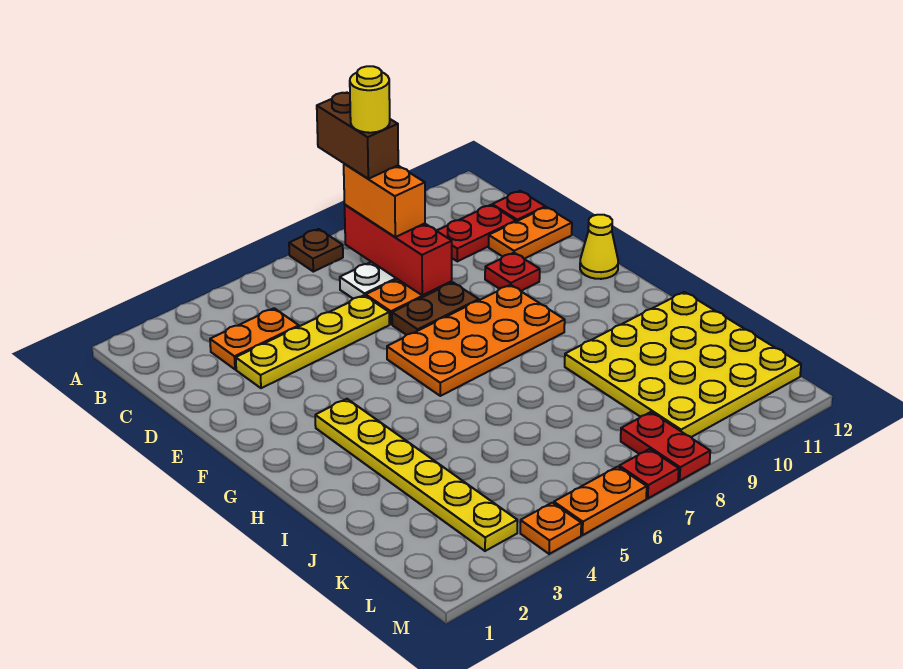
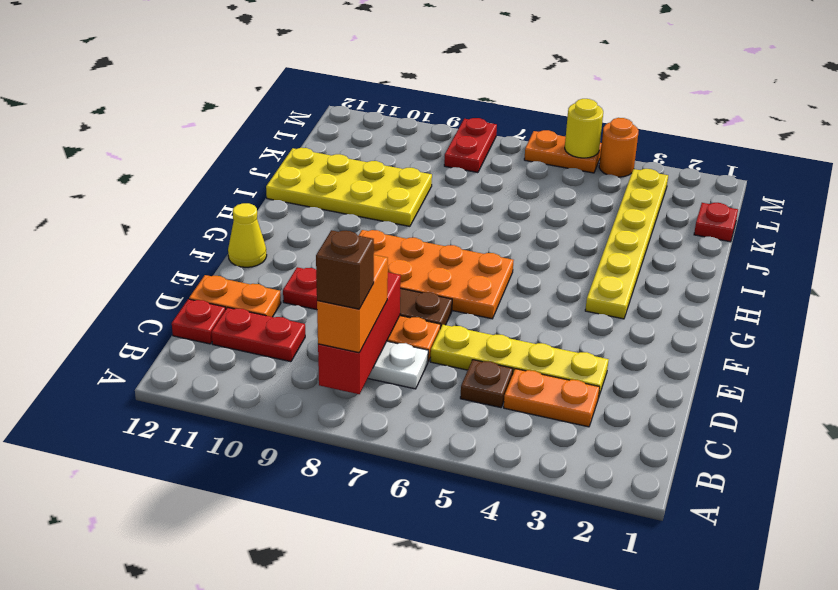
brown 1x1 plate [289,229,343,272] -> brown 1x1 plate moved to [460,360,513,408]
brown 1x2 brick [317,92,398,179] -> brown 1x1 brick [316,230,374,309]
yellow 1x1 round brick [350,66,390,133] -> yellow 1x1 round brick moved to [565,99,603,158]
yellow 4x4 plate [565,292,801,437] -> yellow 2x4 plate [266,148,432,226]
orange 1x1 plate [520,503,581,554] -> orange 1x1 round brick [599,118,639,177]
red 1x1 plate [619,449,679,498] -> red 1x1 plate moved to [694,203,738,242]

